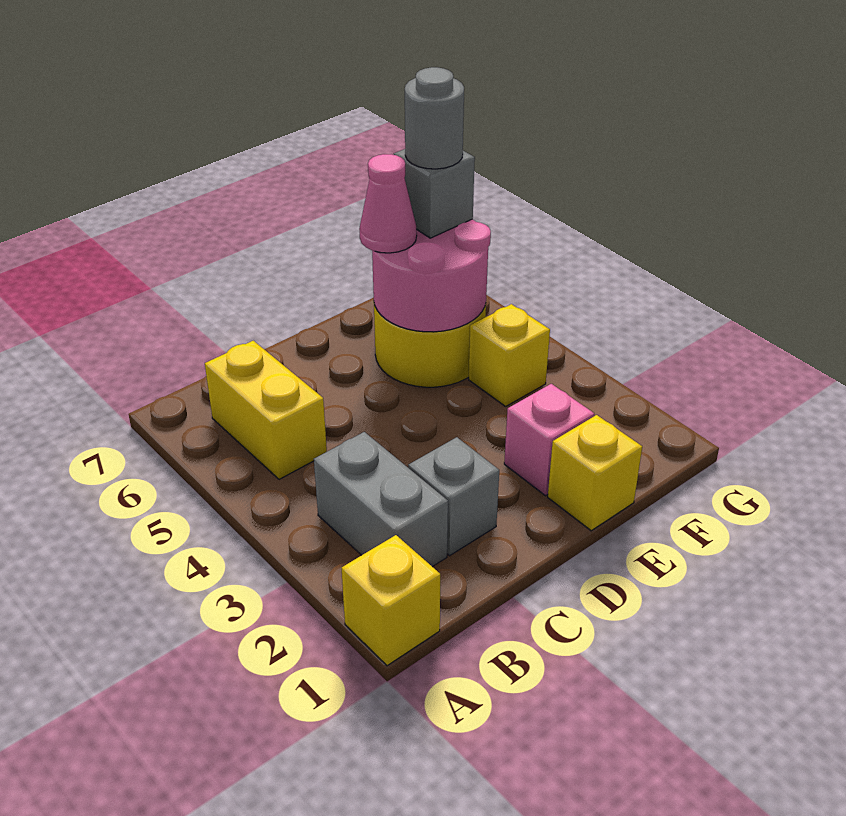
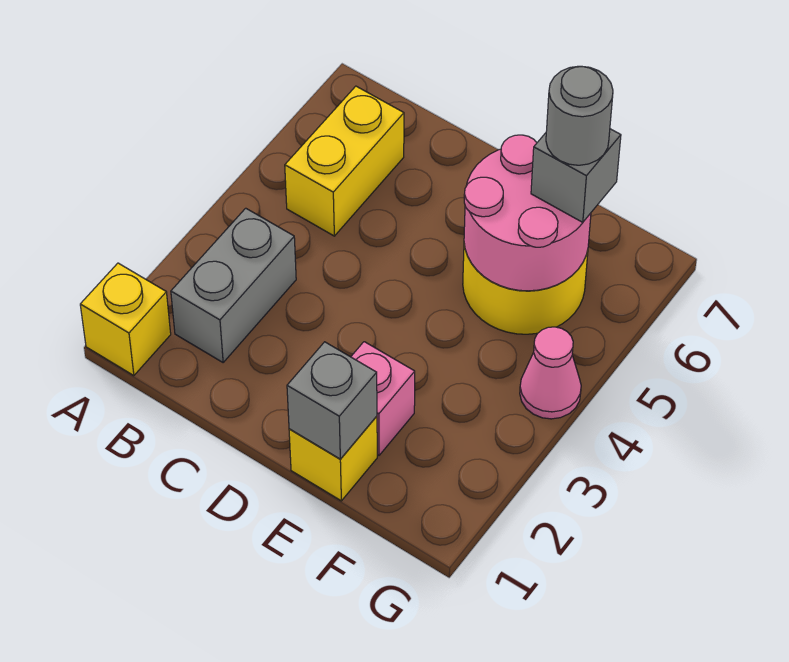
grey 1x1 brick [408,437,499,556] -> grey 1x1 brick moved to [287,342,377,459]
pink 1x1 cone [359,154,417,253] -> pink 1x1 cone moved to [520,327,581,419]
yellow 1x1 brick [469,304,550,406] -> none

